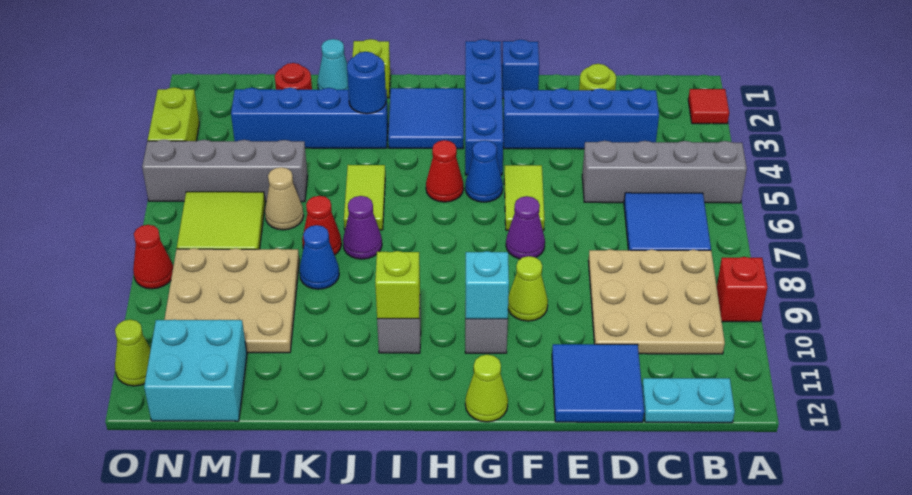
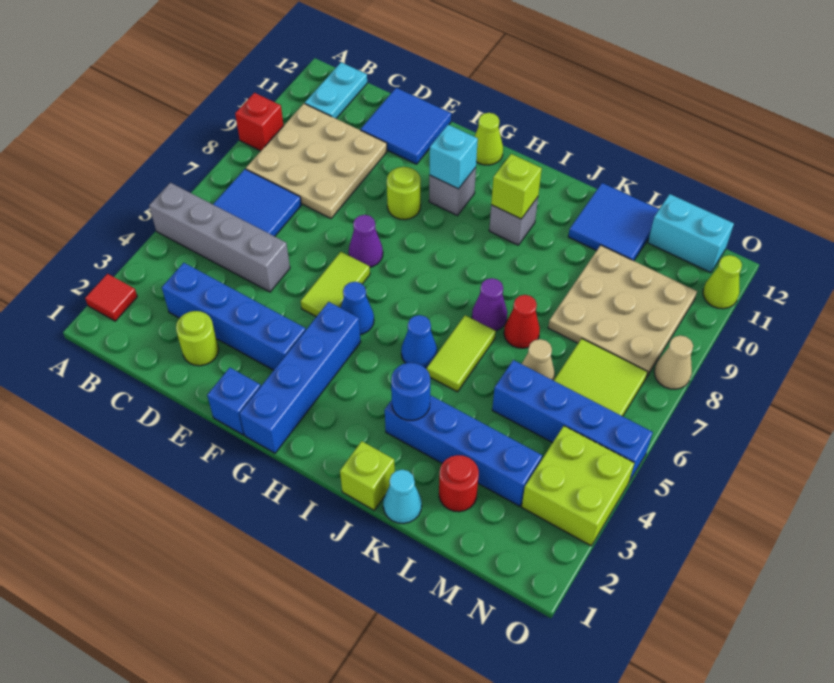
cyan 1x2 plate [642,378,735,423] -> cyan 1x2 plate turned to [305,62,367,118]
lime 1x1 cone [508,256,548,321] -> lime 1x1 round brick [387,167,421,220]
blue 2x2 tile [388,88,464,149] -> blue 2x2 tile moved to [568,183,659,261]
red 1x1 cone [426,140,463,202] -> none
blue 1x1 cone [299,225,339,289] -> blue 1x1 cone moved to [401,315,437,368]
grey 1x4 brick [142,140,307,202] -> blue 1x4 brick [492,360,653,482]
cyan 2x2 brick [144,320,247,421] -> cyan 1x2 brick [648,194,734,273]
lime 1x2 brick [148,87,199,141] -> lime 2x2 brick [522,426,634,546]
red 1x1 cone [133,225,173,289] -> tan 1x1 cone [654,335,693,389]

